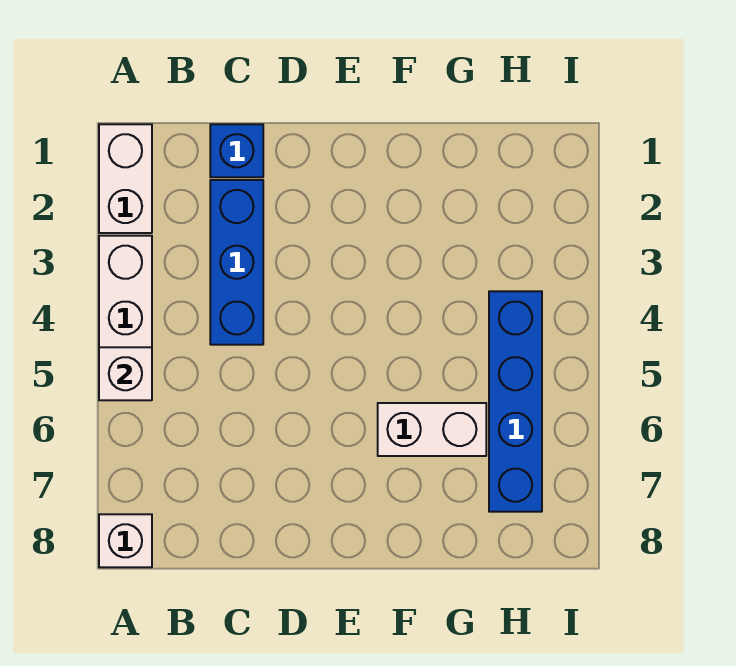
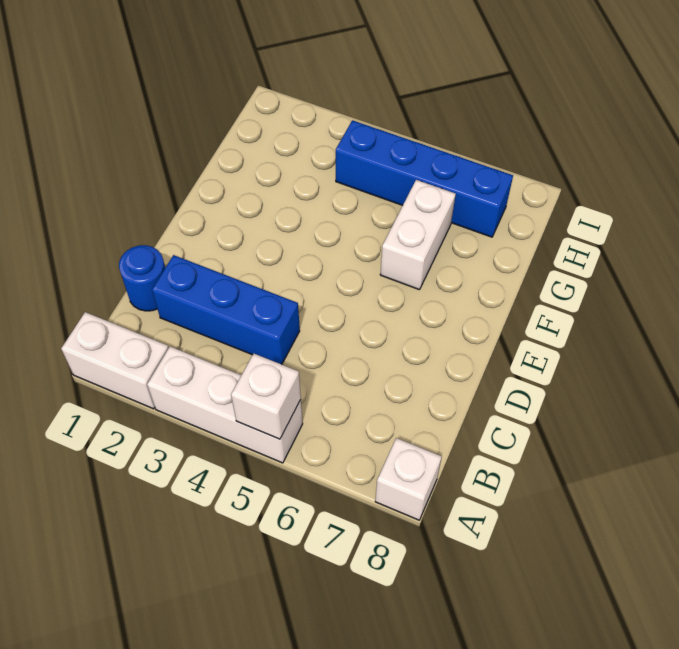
blue 1x1 brick [210,124,263,177] -> blue 1x1 round brick [119,245,165,311]

